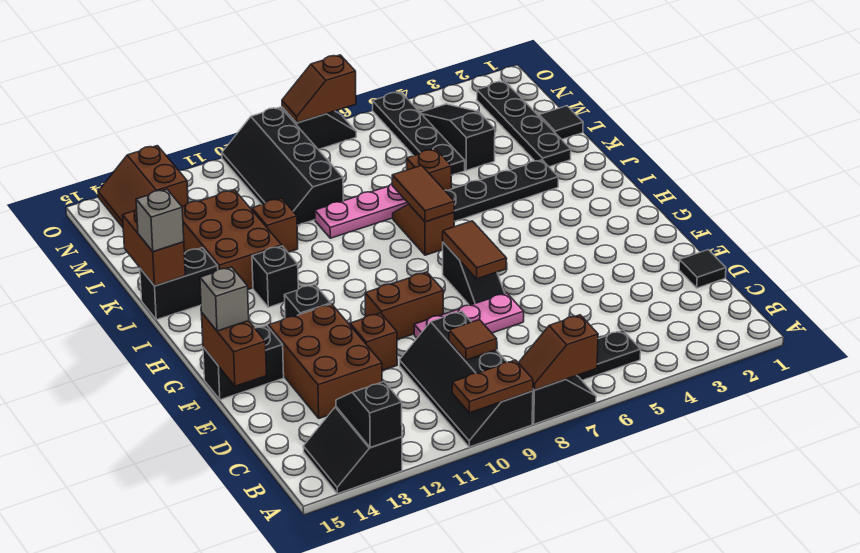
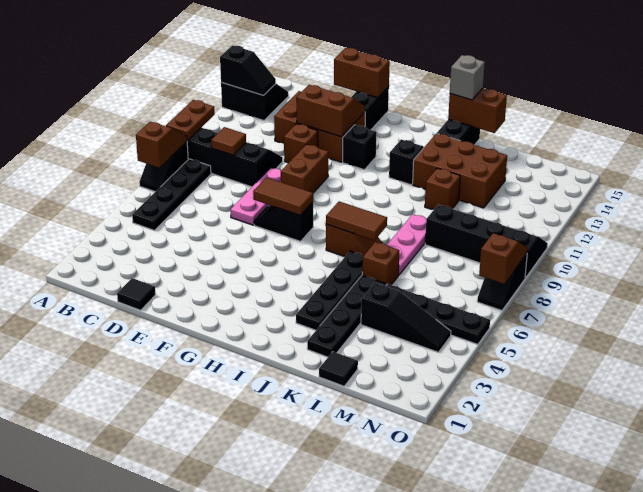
grey 1x1 brick [200,267,249,331] -> none
black 1x4 plate [477,81,571,167] -> black 1x4 plate turned to [307,276,386,357]
brown 2x2 slope [98,146,188,227] -> brown 2x2 slope moved to [297,85,366,137]

